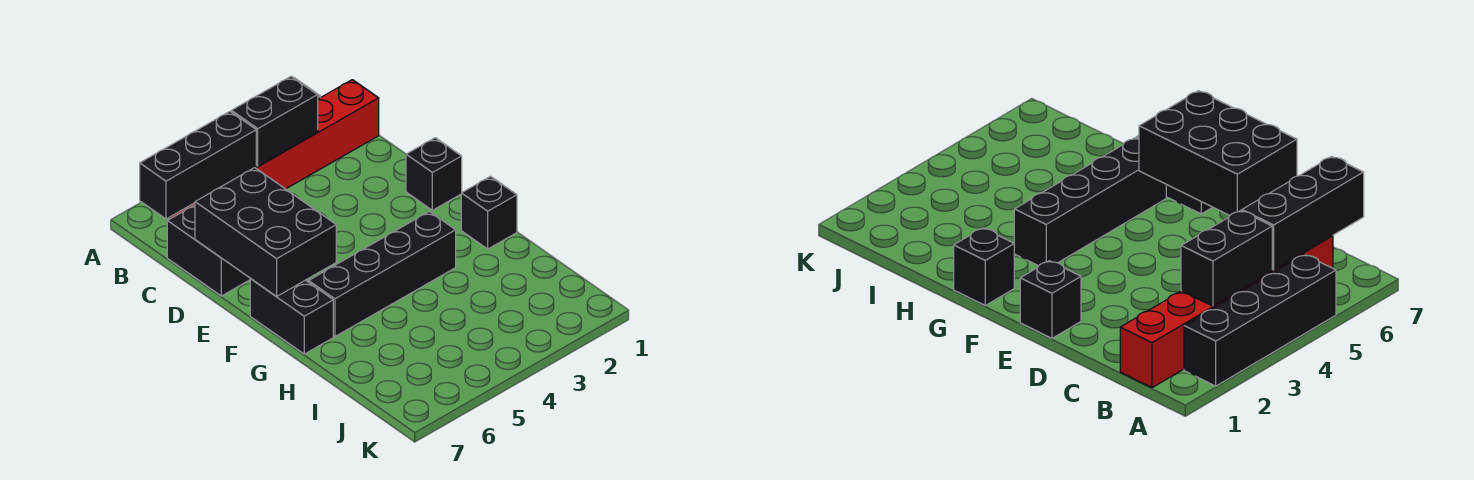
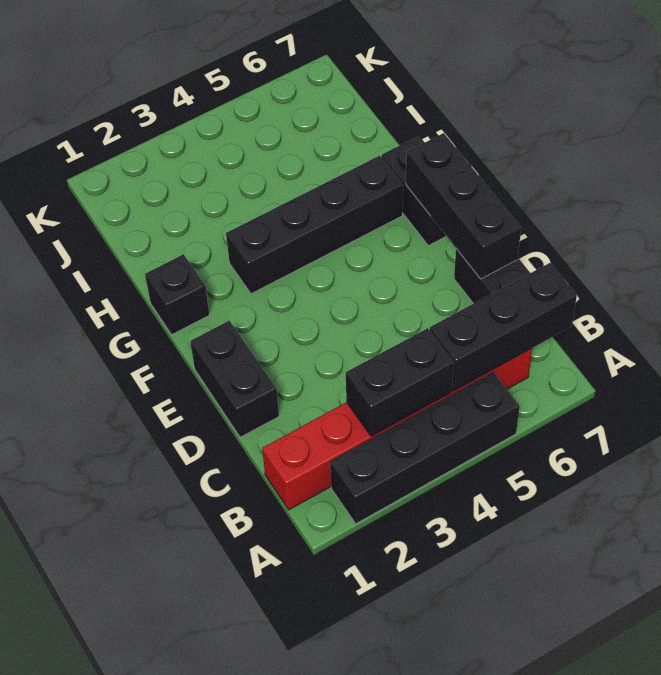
black 2x3 brick [195,168,336,297] -> black 1x3 brick [406,133,521,279]
black 1x1 brick [406,138,462,210] -> black 1x2 brick [190,321,279,437]

